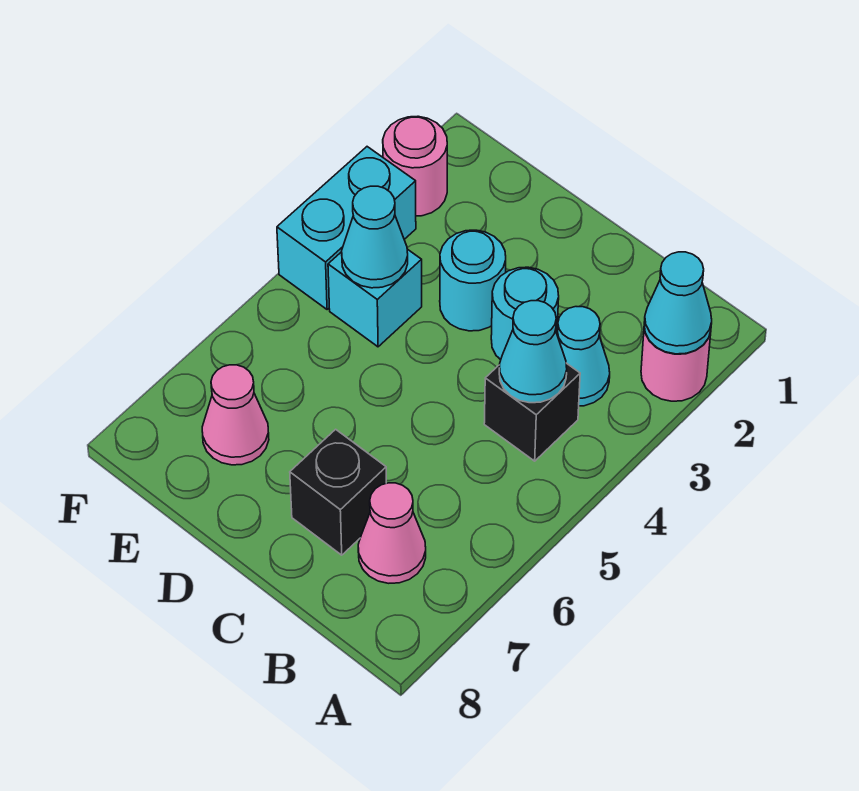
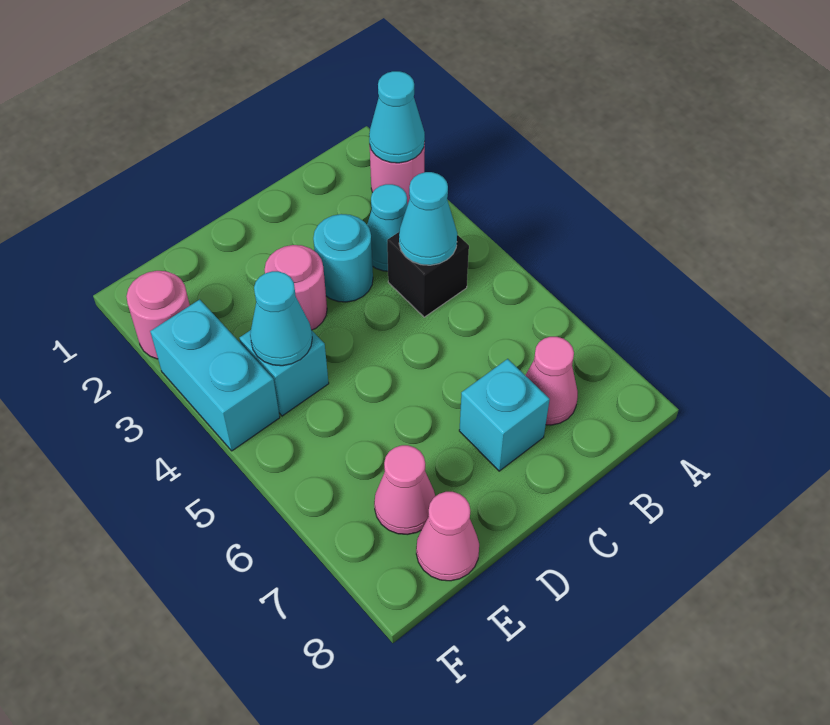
black 1x1 brick [290,429,386,555] -> cyan 1x1 brick [459,359,550,471]
cyan 1x1 round brick [440,230,506,331] -> pink 1x1 round brick [265,245,327,330]
none -> pink 1x1 cone [416,492,479,581]

